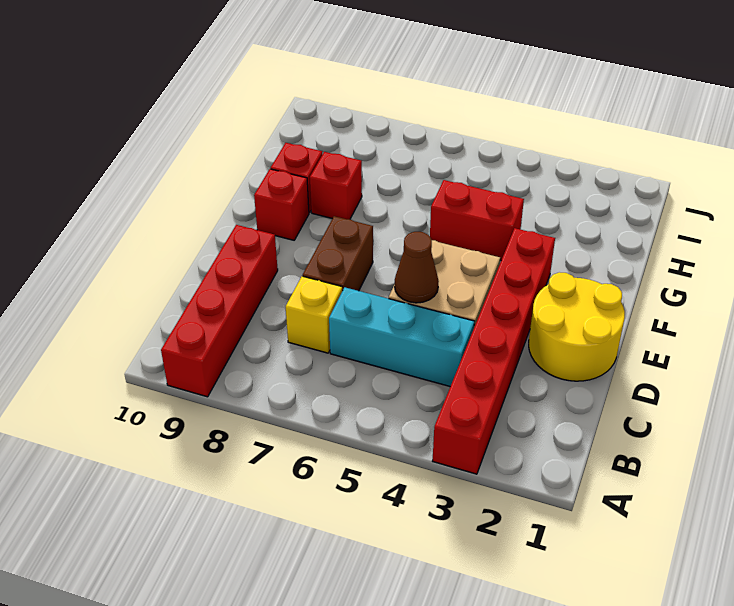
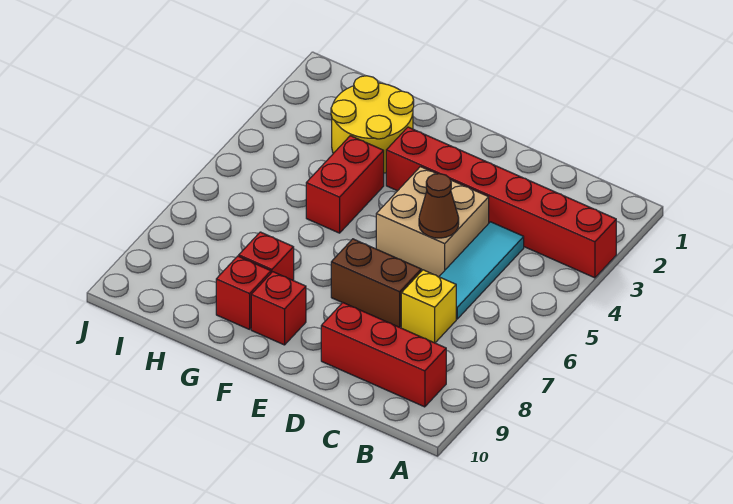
red 1x4 brick [161,225,278,397] -> red 1x3 brick [321,303,446,407]
cyan 1x3 brick [329,287,474,387] -> cyan 1x3 tile [439,222,524,319]
yellow 2x2 round brick [529,272,625,381] -> yellow 2x2 round brick moved to [331,76,414,173]

